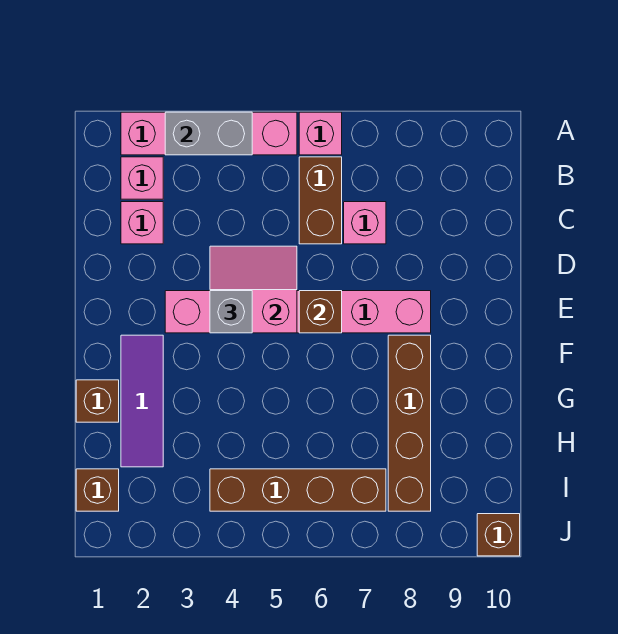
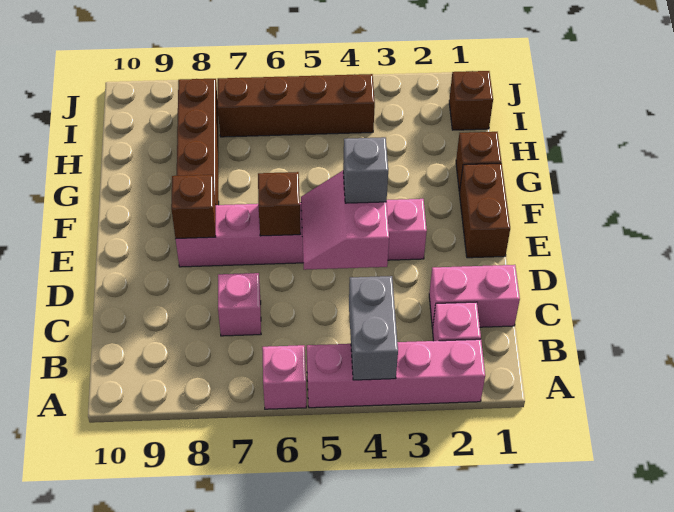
grey 1x2 brick [165,112,252,155] -> grey 1x2 brick turned to [349,276,398,380]
brown 1x2 brick [299,157,342,244] -> brown 1x2 brick moved to [459,163,510,258]
pink 1x1 brick [121,202,163,244] -> pink 1x2 brick [429,265,520,329]
pink 2x2 slope [210,246,297,333] -> pink 2x2 slope turned to [301,171,389,270]
purple 1x3 tile [121,335,163,467] -> none
brown 1x1 brick [477,514,520,556] -> brown 1x1 brick moved to [171,175,216,239]

